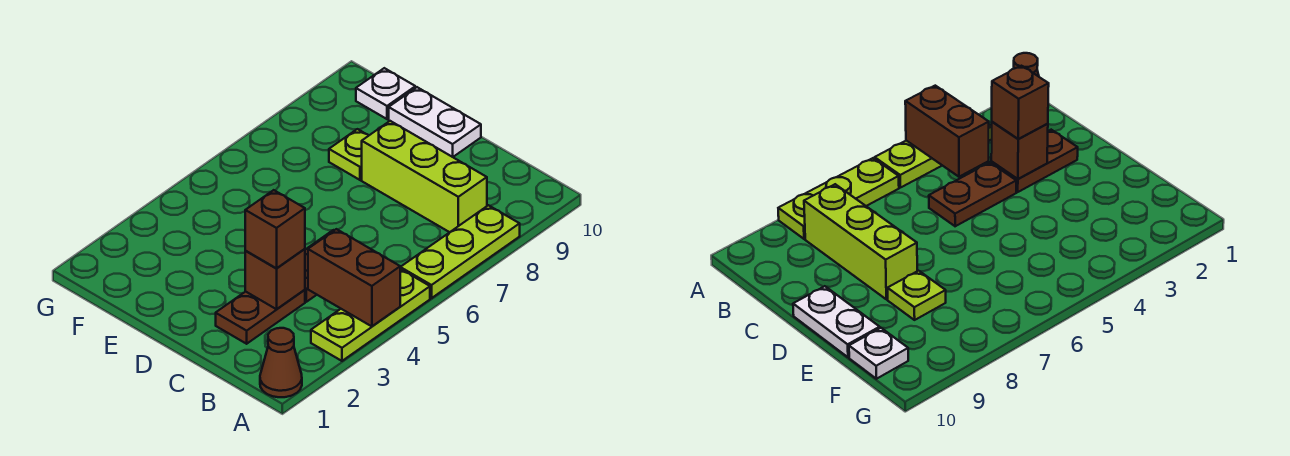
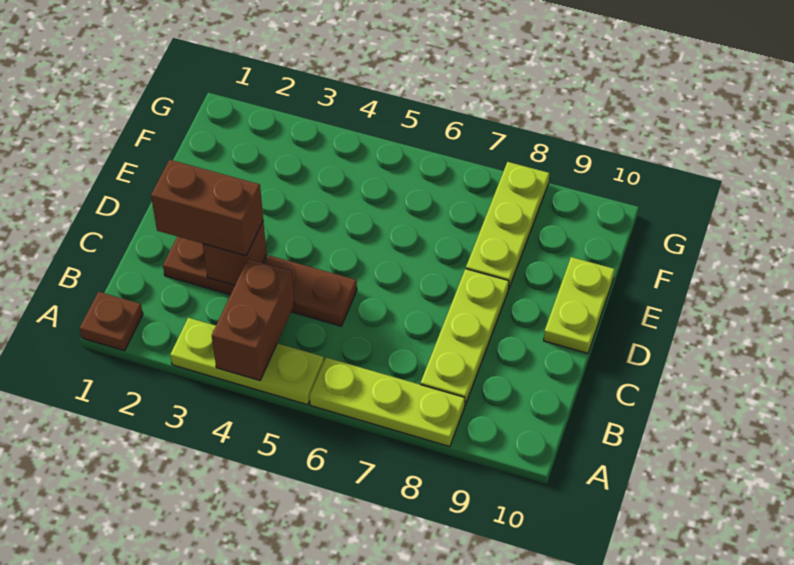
brown 1x1 cone [260,328,302,397] -> brown 1x1 plate [80,292,143,351]
lime 1x3 brick [362,121,487,232] -> lime 1x3 plate [420,269,509,405]
brown 1x1 brick [245,190,305,269] -> brown 1x2 brick [151,160,263,256]
white 1x2 plate [389,87,481,157] -> lime 1x2 plate [544,257,615,353]
lime 1x1 plate [329,129,369,180] -> lime 1x3 plate [466,162,549,289]
white 1x1 plate [356,68,415,119] -> none

